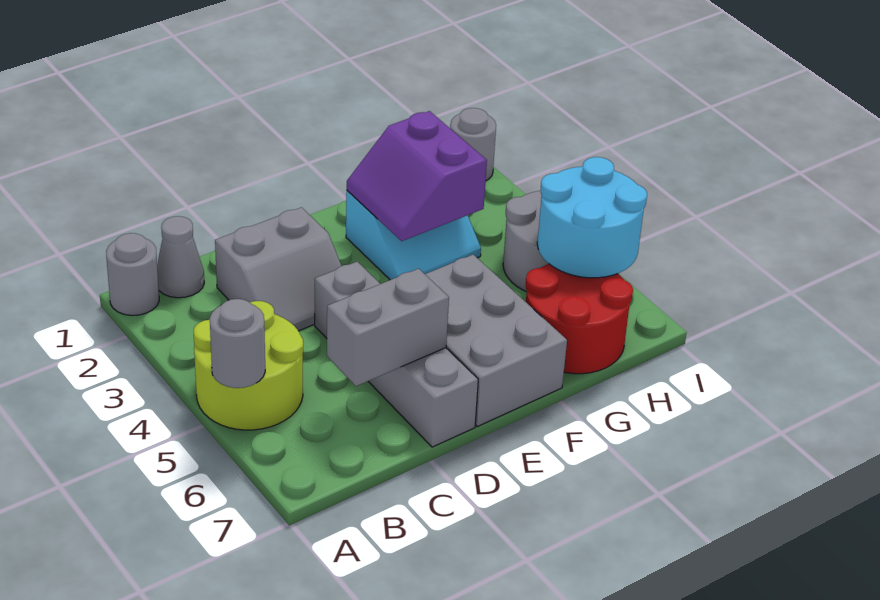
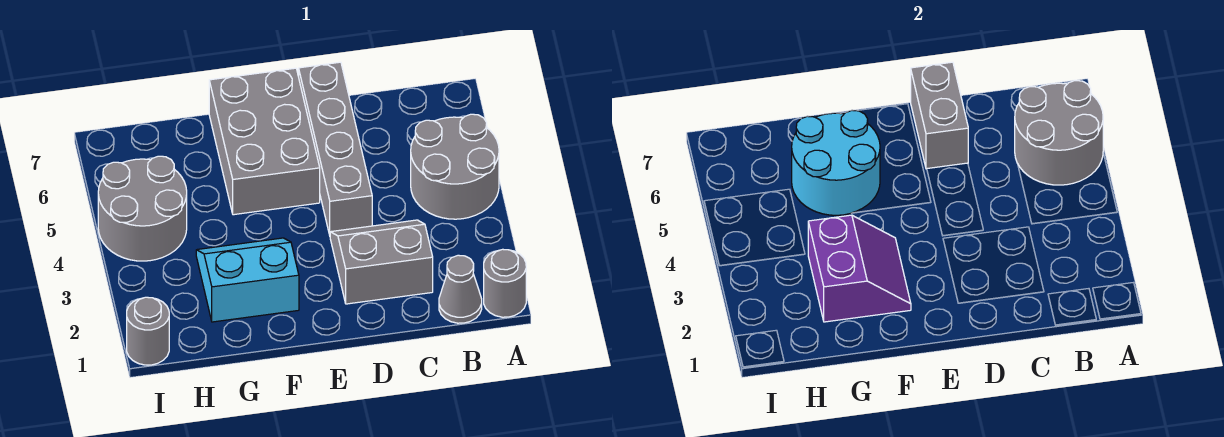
lime 2x2 round brick [194,301,303,430] -> grey 2x2 round brick [411,114,499,219]
grey 1x1 round brick [210,299,265,388] -> grey 2x2 round brick [1015,81,1103,185]
grey 1x2 brick [327,269,449,386] -> grey 1x2 brick turned to [911,62,968,169]
red 2x2 round brick [526,264,633,374] -> none
cyan 2x2 round brick [537,157,647,278] -> cyan 2x2 round brick moved to [792,110,880,215]

